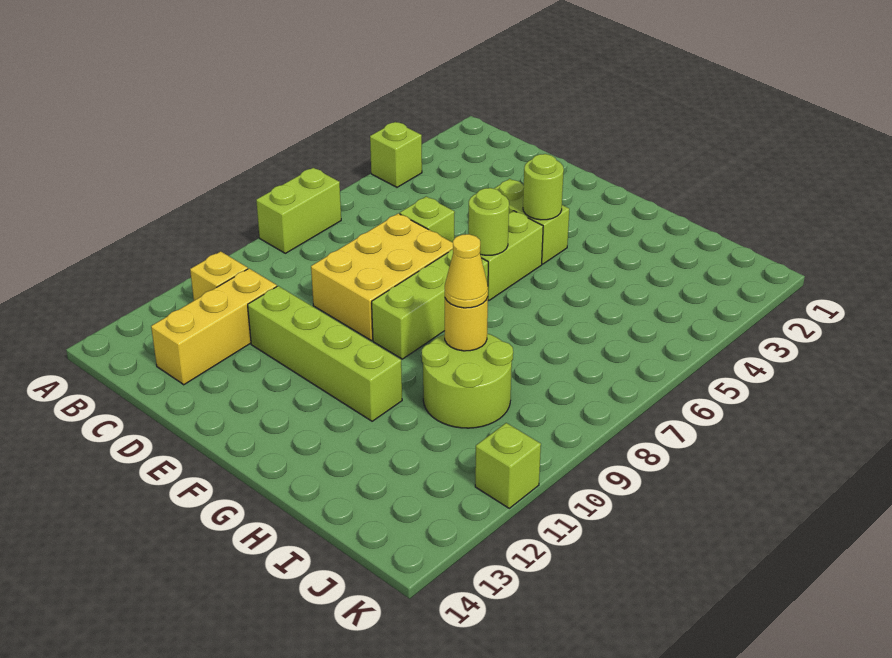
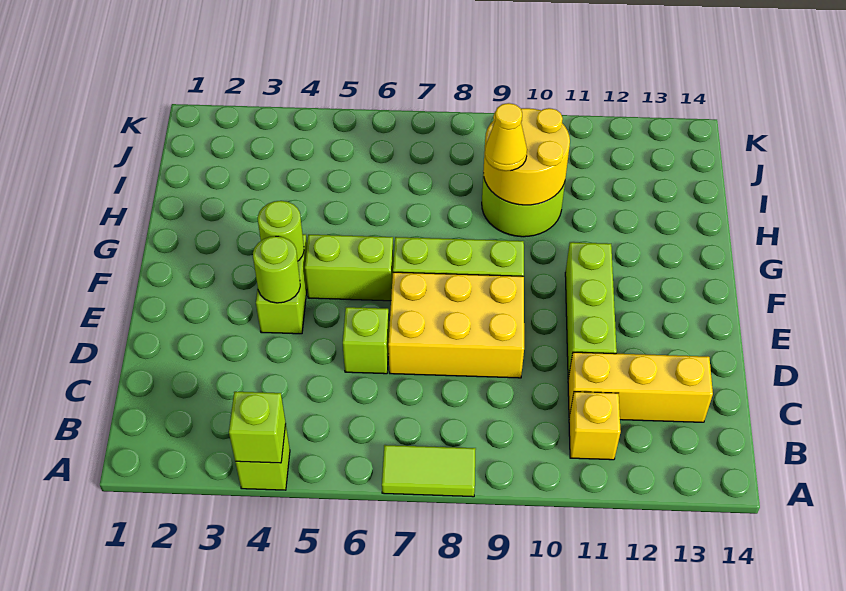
lime 1x2 brick [256,168,341,253] -> lime 1x2 tile [382,445,476,497]
lime 1x4 brick [248,286,402,421] -> lime 1x3 brick [565,242,617,379]
lime 1x1 round brick [468,188,509,255] -> lime 1x1 round brick moved to [253,236,300,303]
yellow 1x1 round brick [445,297,488,351] -> yellow 2x2 round brick [483,108,570,205]
lime 1x1 brick [475,423,541,508] -> lime 1x1 brick moved to [229,392,286,463]

